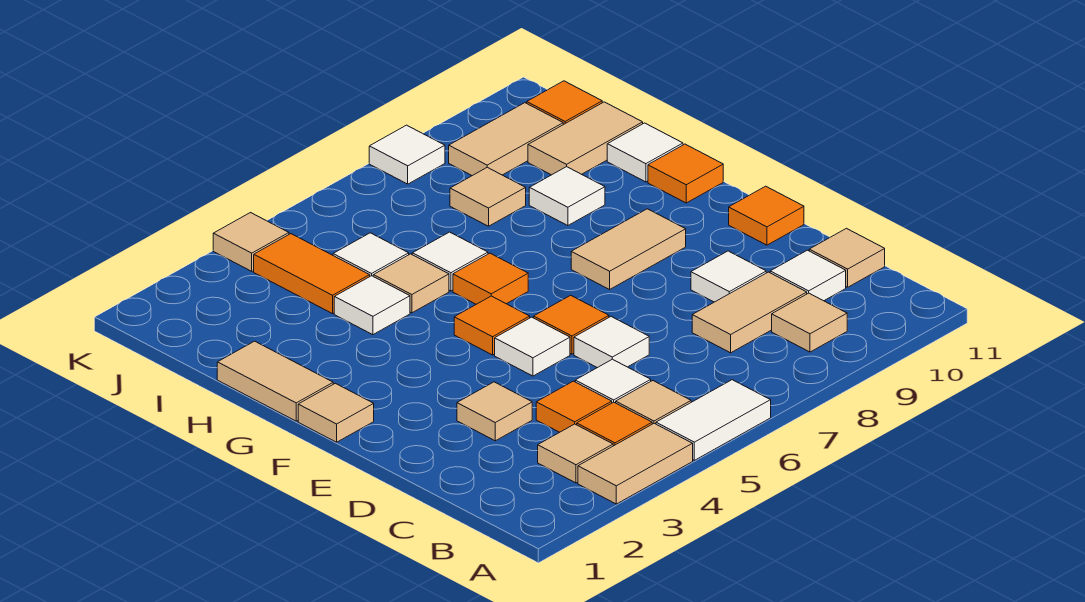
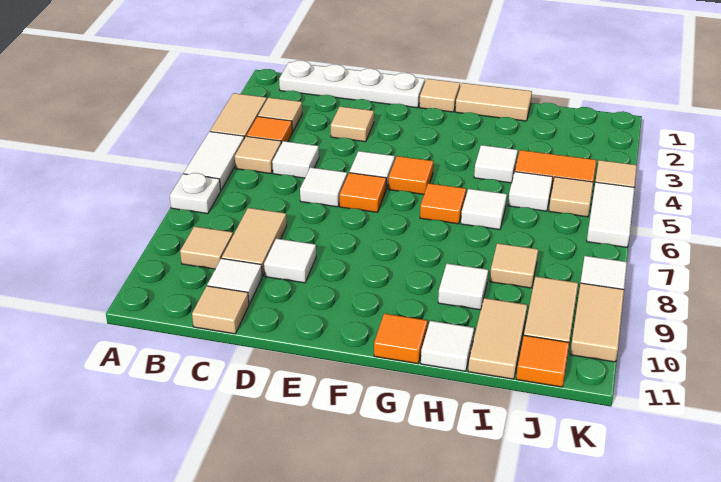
none -> white 1x1 plate [170,173,221,214]
none -> white 1x4 plate [279,61,425,108]
orange 1x1 tile [536,381,612,432] -> none
orange 1x1 tile [729,186,804,245] -> none
tan 1x2 tile [571,209,686,289] -> tan 1x2 tile moved to [570,283,624,362]
tan 1x1 tile [373,254,449,313] -> tan 1x1 tile moved to [549,177,593,217]
none -> white 1x2 tile [587,182,635,247]

